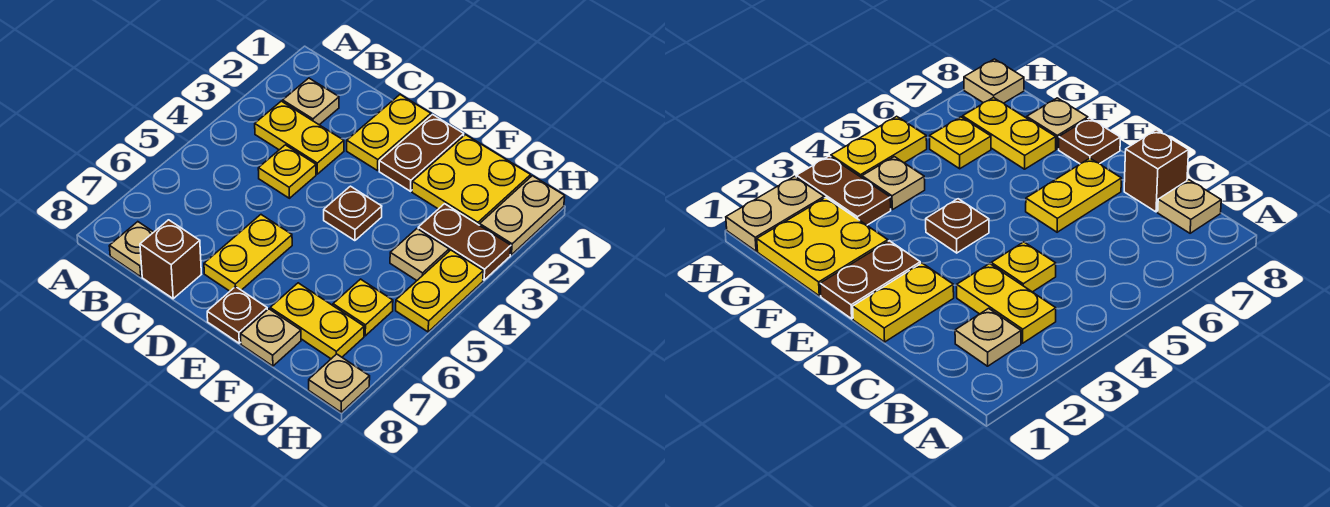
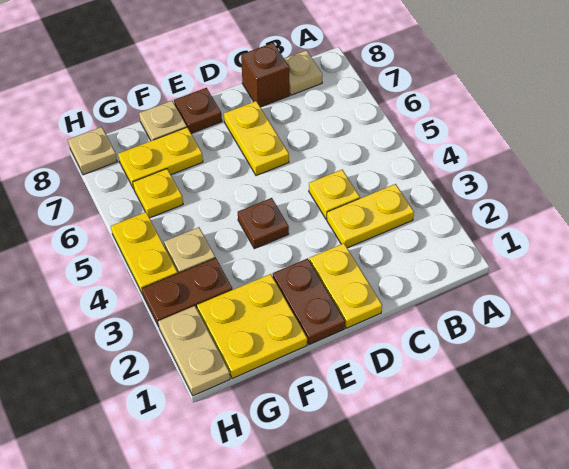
tan 1x1 plate [283,78,339,125] -> none

